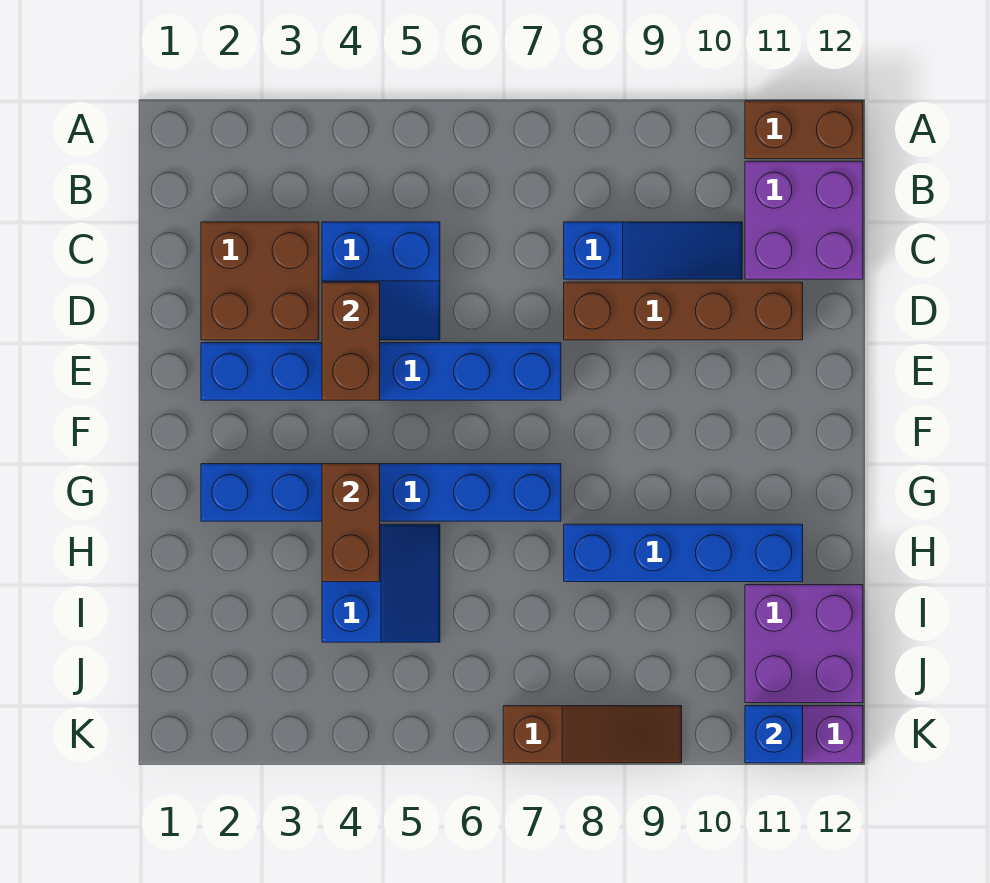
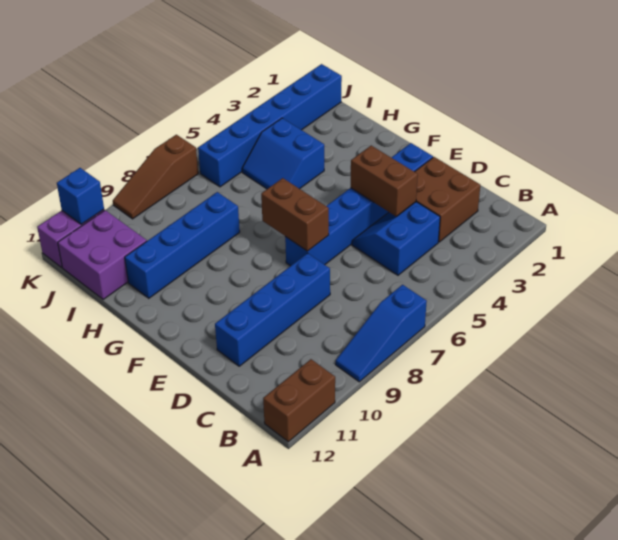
purple 2x2 brick [745,161,863,279] -> none
blue 1x3 slope [564,222,742,279] -> blue 1x3 slope moved to [336,285,427,382]
brown 1x4 brick [564,282,803,340] -> blue 1x4 brick [215,253,330,366]
blue 1x6 brick [201,464,561,521] -> blue 1x6 brick moved to [198,64,342,187]
brown 1x2 brick [322,464,380,582] -> brown 1x2 brick moved to [261,178,329,251]

